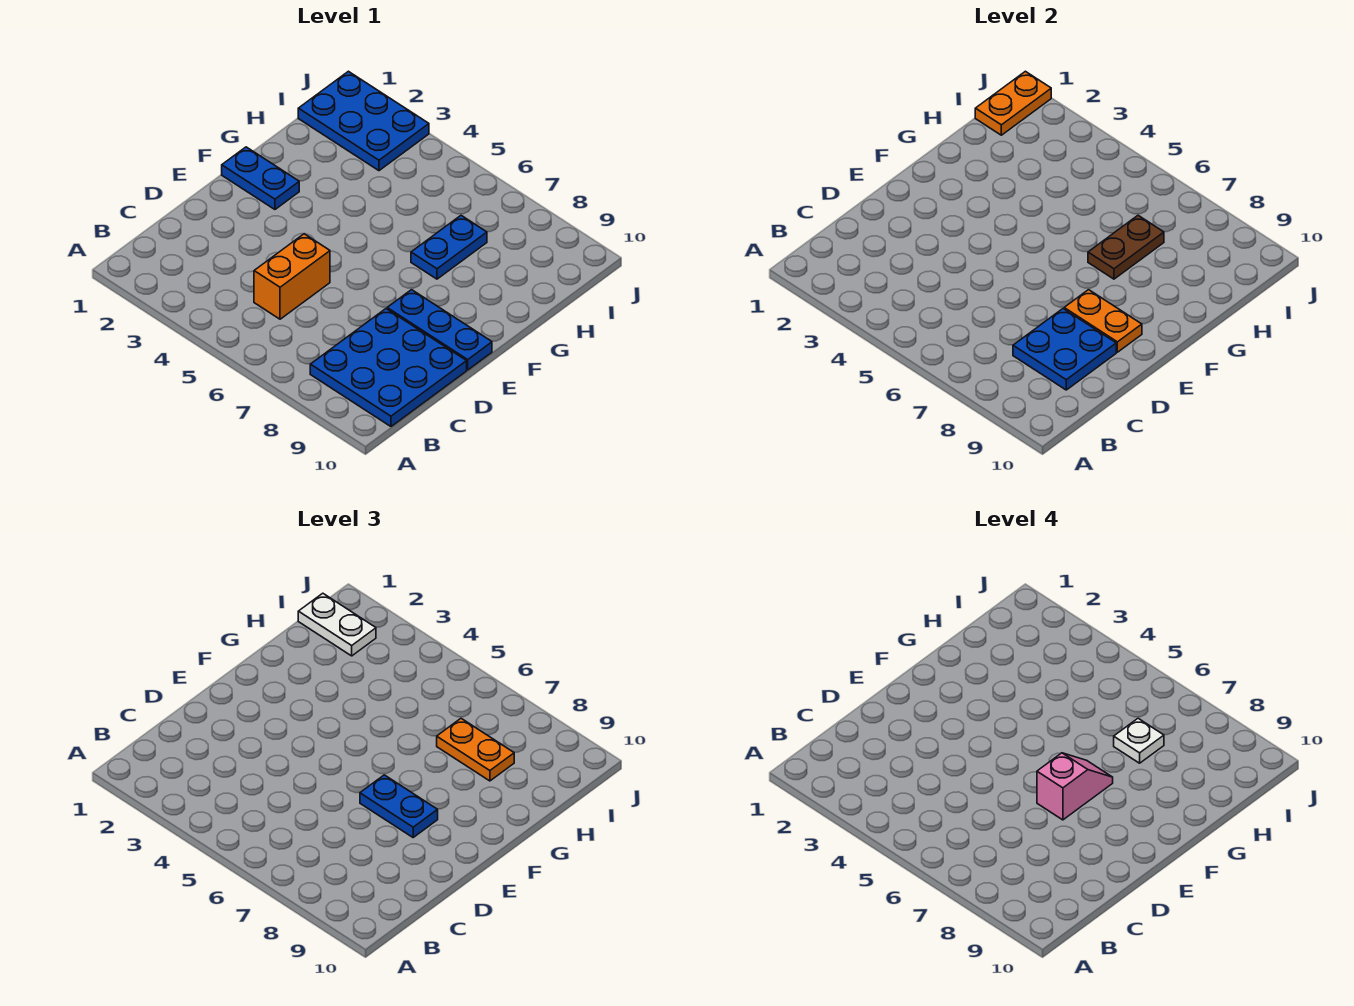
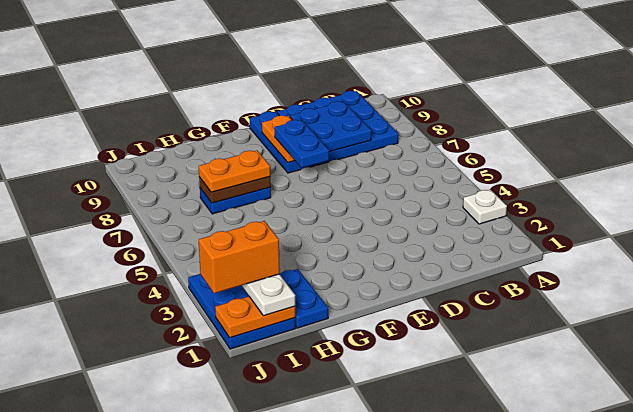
orange 1x2 brick [254,234,330,319] -> orange 1x2 brick moved to [199,221,280,293]
pink 1x2 slope [1037,753,1113,820] -> none
blue 1x2 plate [222,147,299,209] -> blue 1x2 plate moved to [280,269,328,328]
orange 1x2 plate [437,719,514,781] -> orange 1x2 plate turned to [199,151,270,192]
white 1x1 plate [1114,719,1164,763] -> white 1x1 plate moved to [463,190,507,224]

